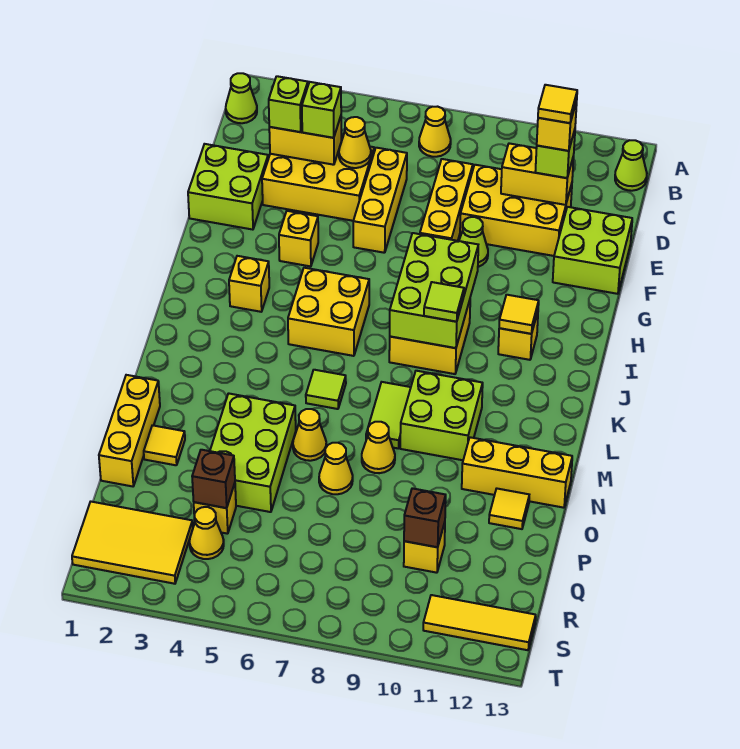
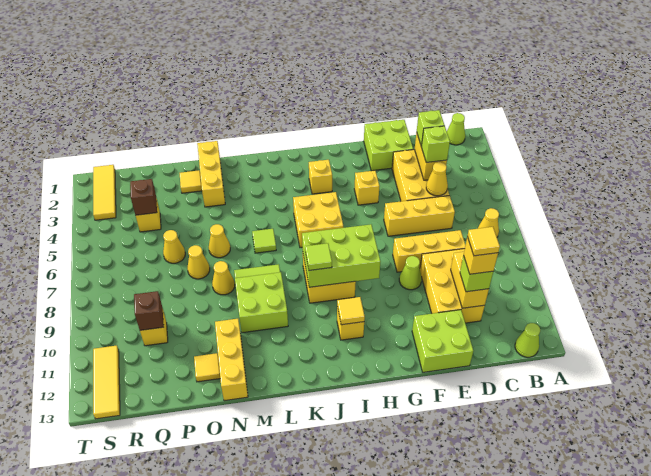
yellow 1x3 brick [99,375,160,486] -> yellow 1x3 brick turned to [197,141,225,207]
lime 2x3 brick [210,393,296,512] -> none
yellow 2x3 tile [72,502,193,584] -> yellow 1x3 tile [93,165,116,220]
yellow 1x1 cone [190,507,224,559] -> yellow 1x1 cone moved to [163,230,185,263]

